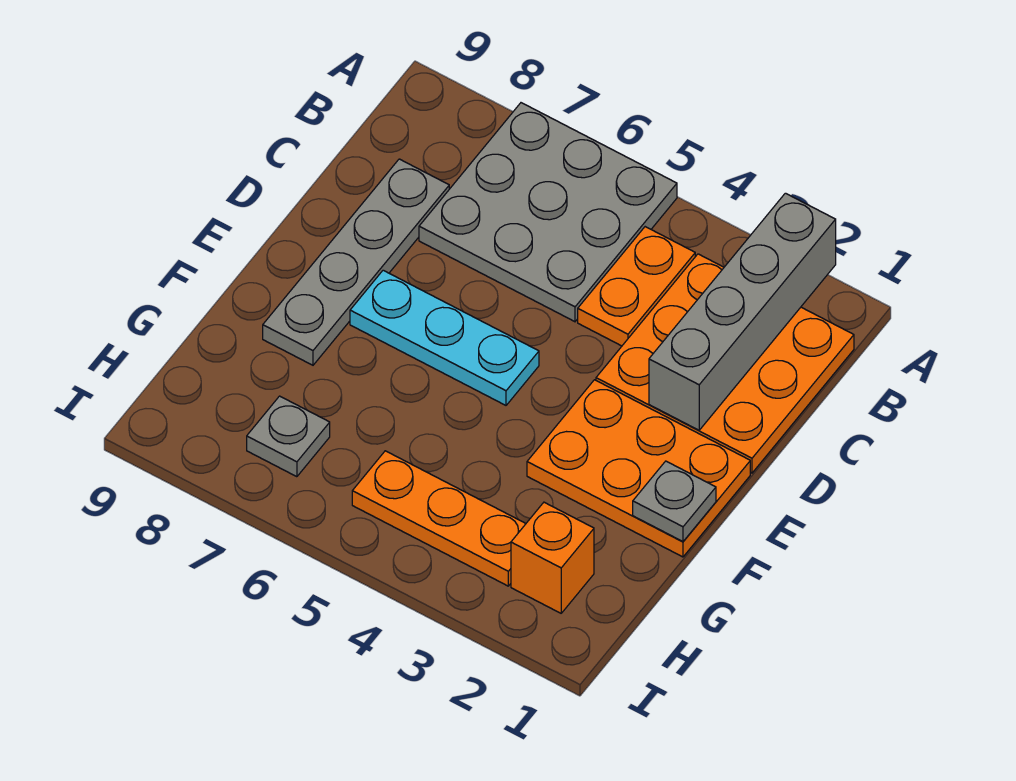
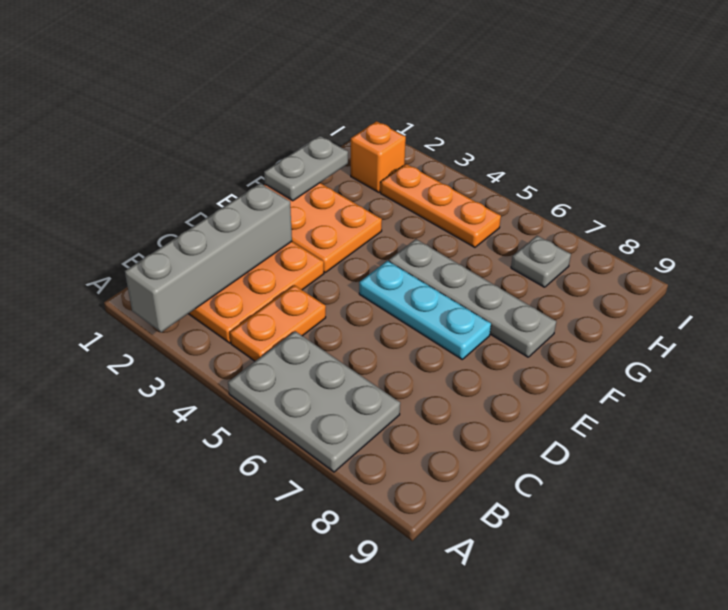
grey 3x3 plate [419,103,677,322] -> grey 2x3 plate [228,331,400,472]
grey 1x4 plate [263,159,449,365] -> grey 1x4 plate turned to [389,239,556,357]
grey 1x1 plate [633,461,716,541] -> grey 1x2 plate [264,136,348,201]

